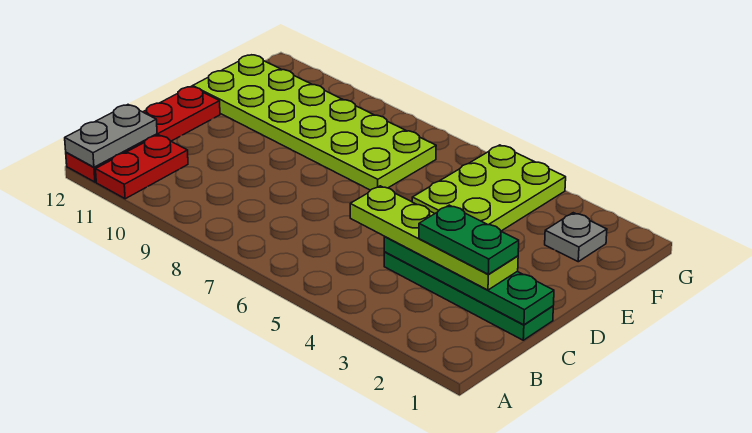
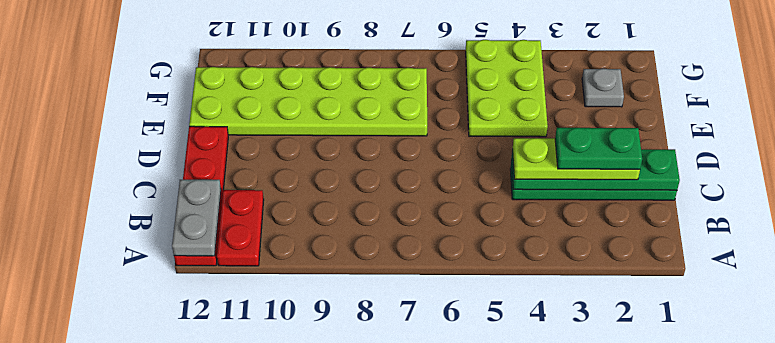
lime 1x4 plate [350,186,518,290] -> lime 1x3 plate [513,138,640,180]

